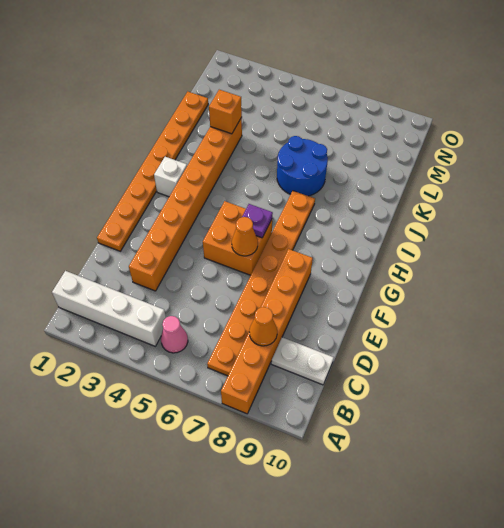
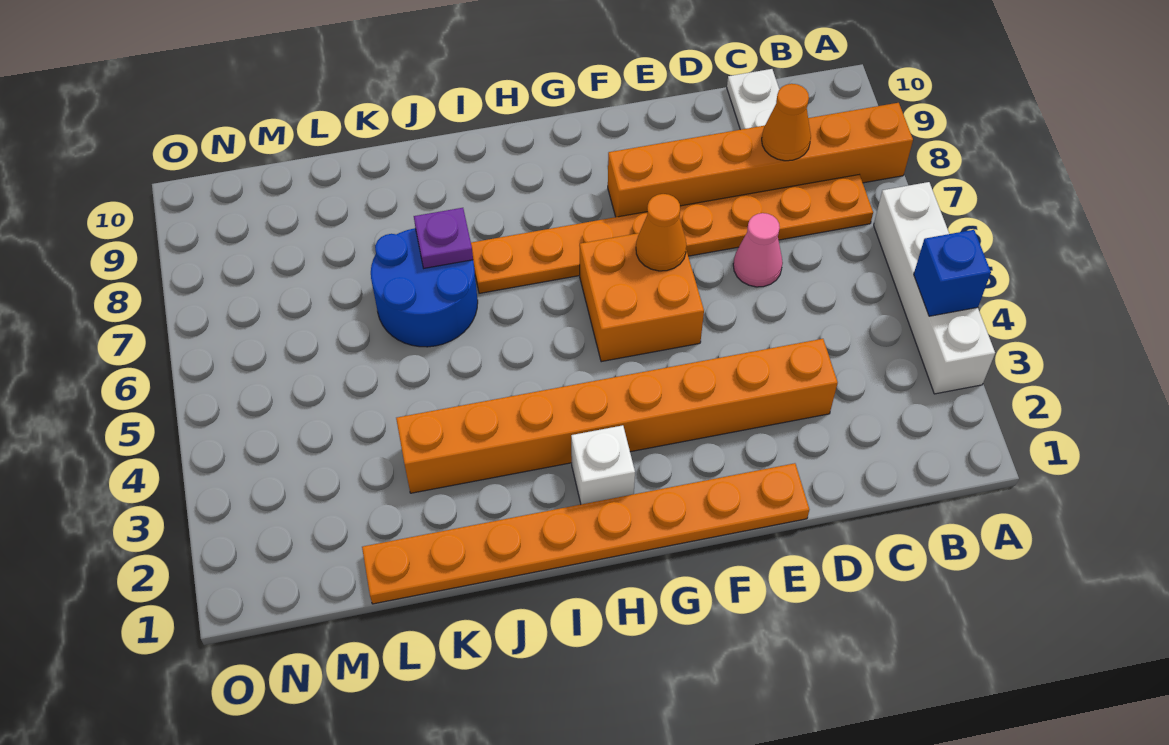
none -> blue 1x1 brick [914,230,991,316]
white 1x4 brick [52,271,166,346] -> white 1x4 brick moved to [874,182,995,394]
pink 1x1 cone [161,316,188,353] -> pink 1x1 cone moved to [733,213,783,287]
purple 1x1 plate [242,204,273,238] -> purple 1x1 plate moved to [414,208,473,268]
orange 1x1 brick [209,90,242,134] -> none

